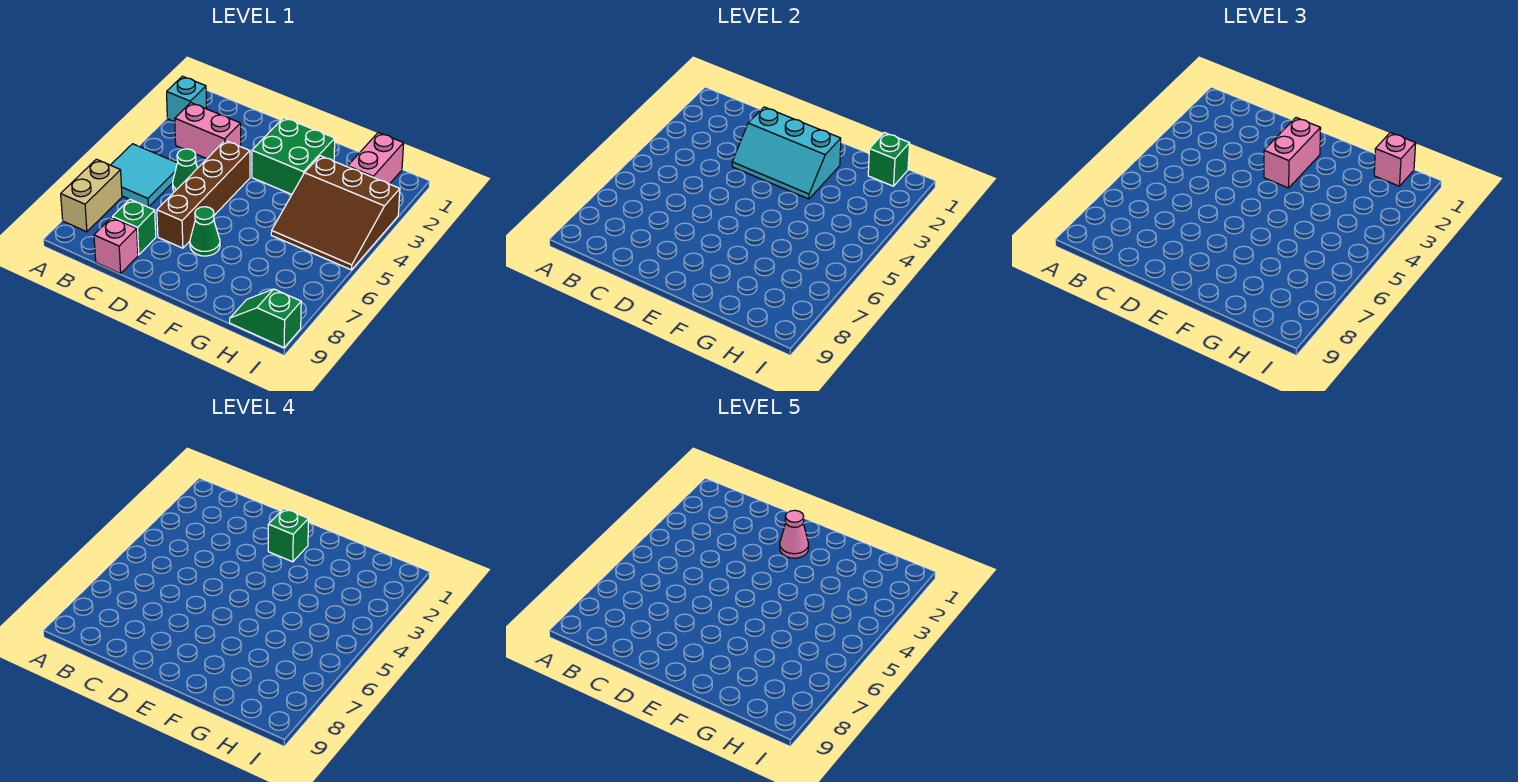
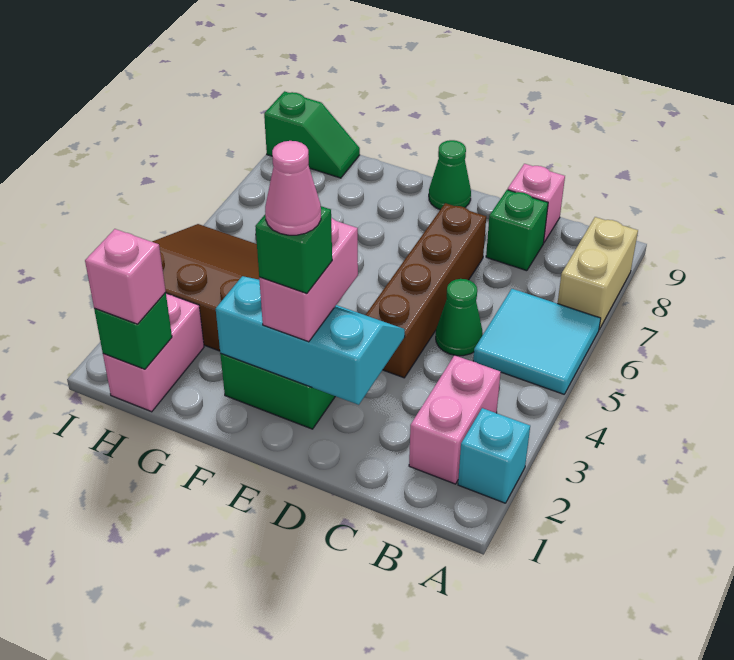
pink 1x2 brick [175,103,241,159] -> pink 1x2 brick turned to [409,355,501,484]
green 1x1 cone [190,207,220,256] -> green 1x1 cone moved to [429,140,471,210]

